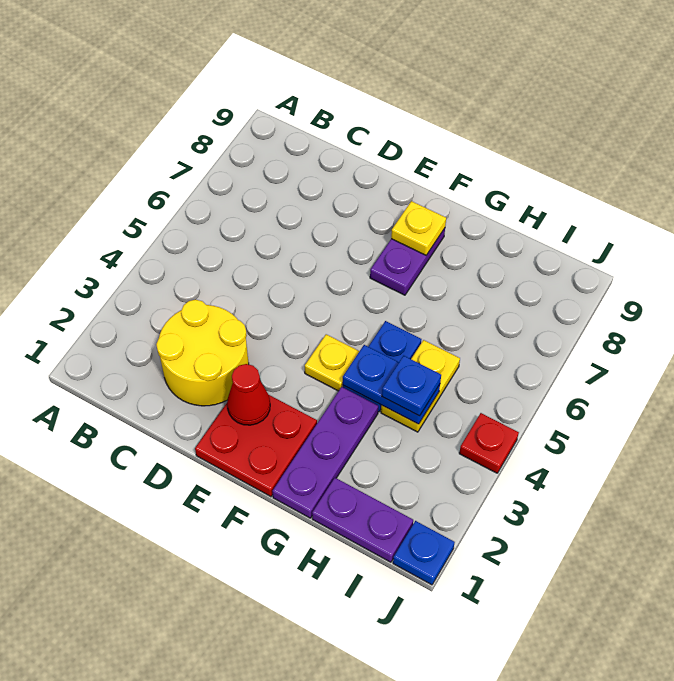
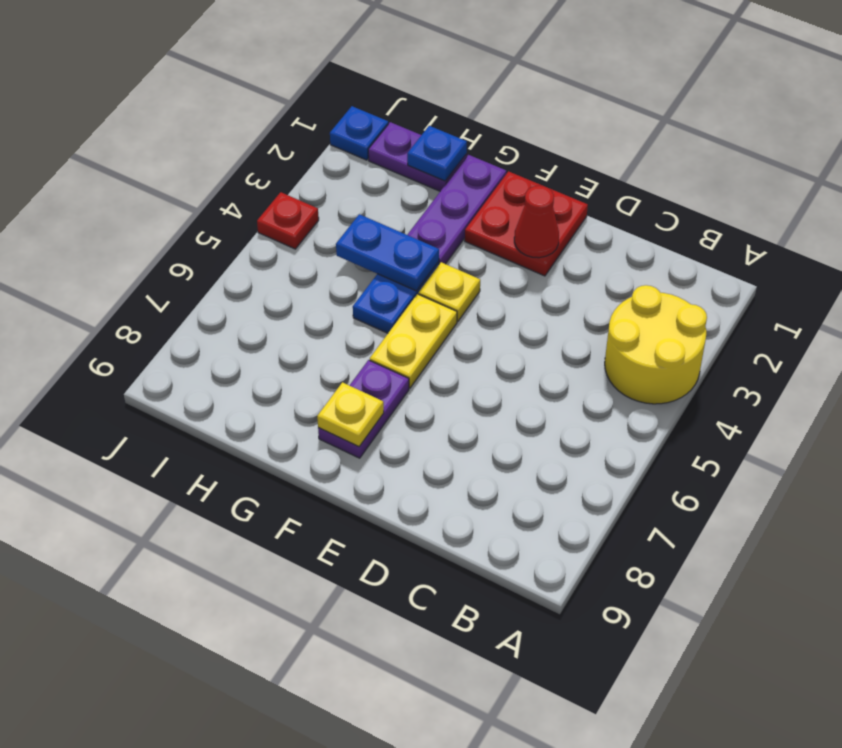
yellow 2x2 round brick [156,300,249,406] -> yellow 2x2 round brick moved to [605,285,707,404]
yellow 1x2 plate [381,340,460,432] -> yellow 1x2 plate moved to [370,294,457,388]
blue 1x1 plate [382,356,441,416] -> blue 1x1 plate moved to [407,126,467,181]

